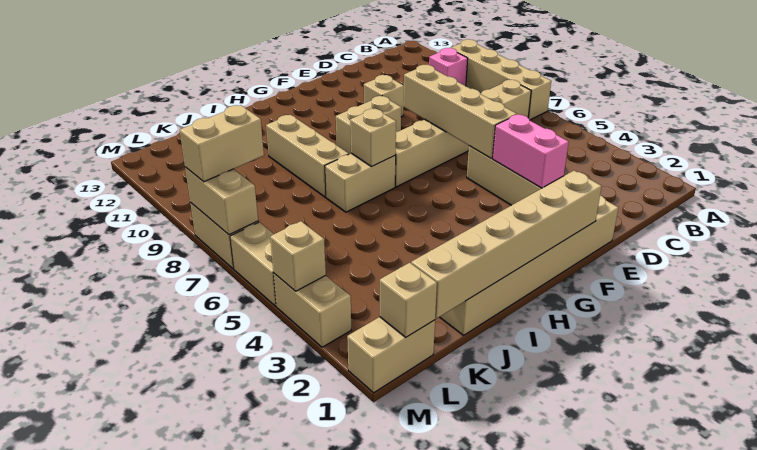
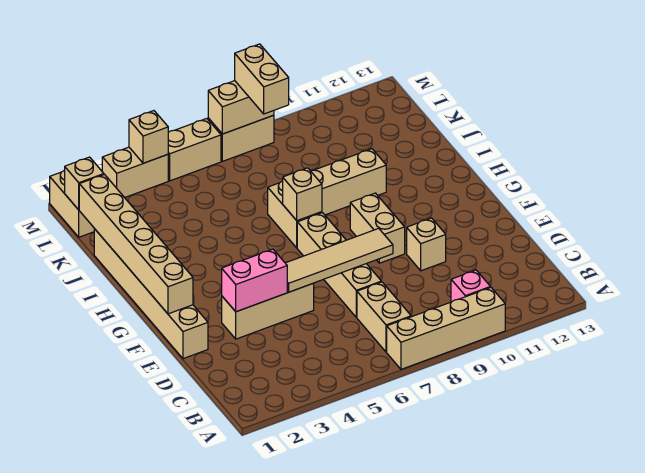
tan 1x4 brick [403,65,517,158] -> tan 1x4 tile [286,228,393,292]

